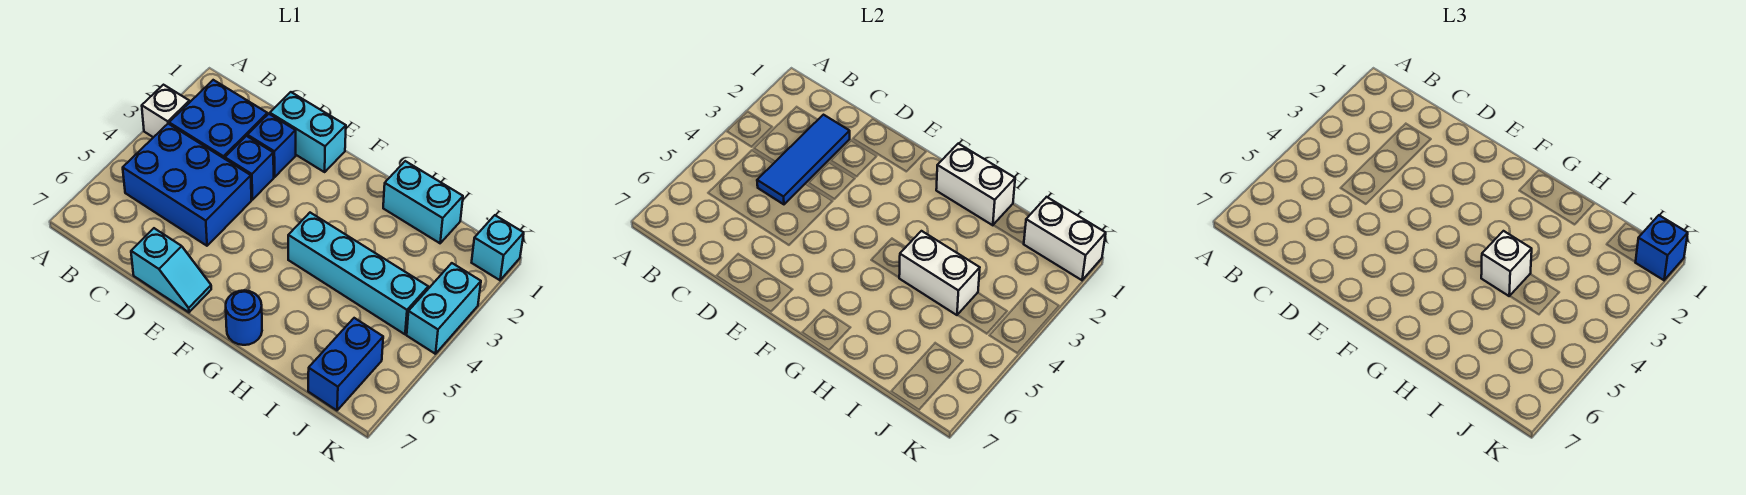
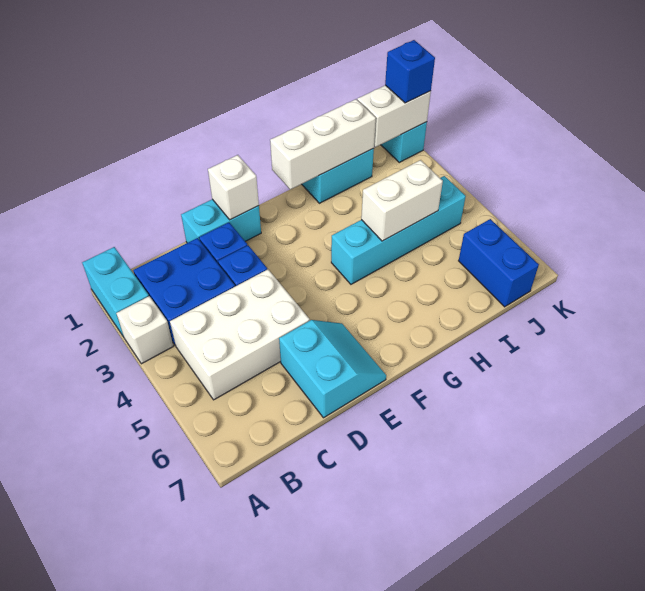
blue 2x3 brick [123,124,251,246] -> white 2x3 brick [170,269,310,400]
blue 1x3 tile [757,115,850,204] -> none
cyan 1x2 slope [131,228,211,312] -> cyan 2x2 slope [279,320,386,418]
white 1x2 brick [936,144,1015,225] -> white 1x3 brick [270,99,376,189]
blue 1x1 round brick [226,290,262,345] -> none
white 1x1 brick [1481,231,1532,296] -> white 1x1 brick moved to [208,155,259,220]
cyan 1x2 brick [407,263,481,354] -> cyan 1x2 brick moved to [82,247,149,337]

